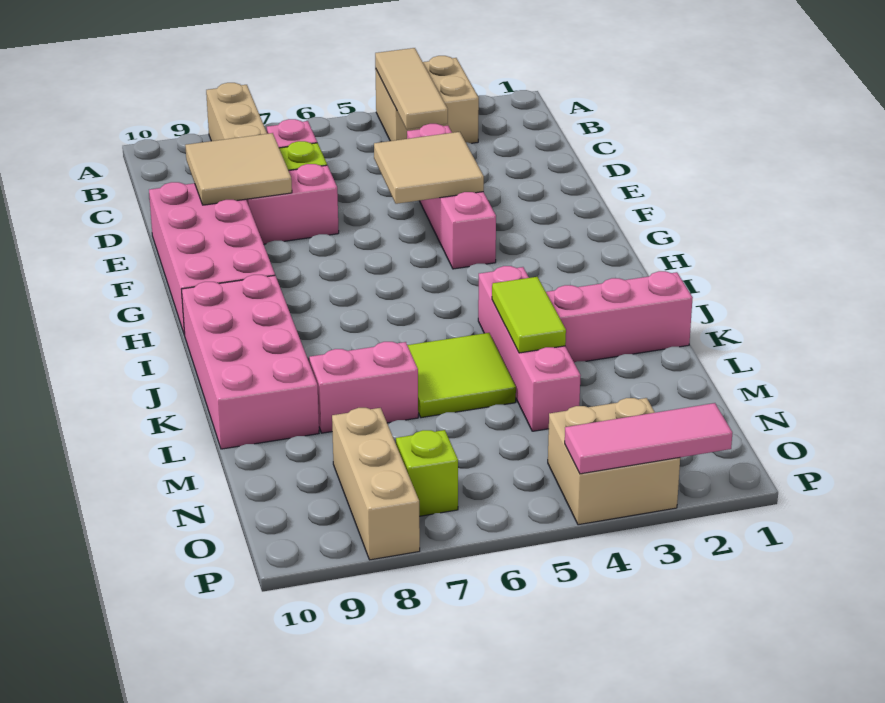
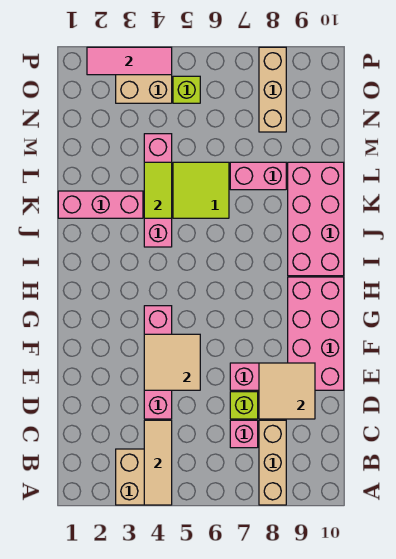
lime 1x1 brick [396,430,458,516] -> lime 1x1 brick moved to [173,76,200,103]

